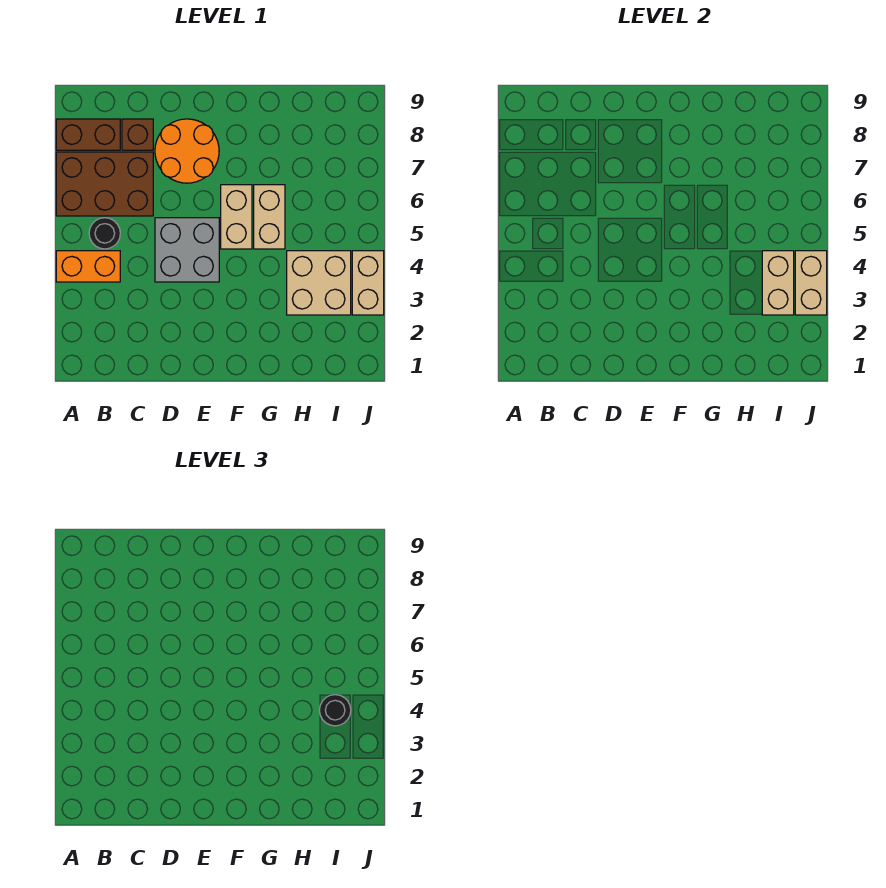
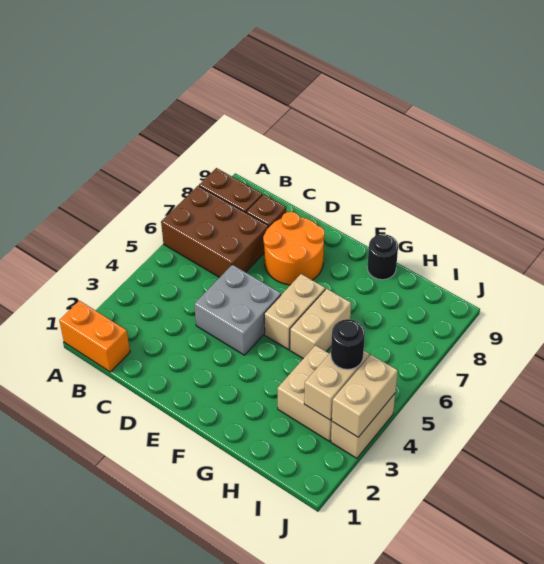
orange 1x2 brick [56,251,120,282] -> orange 1x2 brick moved to [59,301,130,372]
black 1x1 round brick [89,218,120,249] -> black 1x1 round brick moved to [367,234,398,280]

